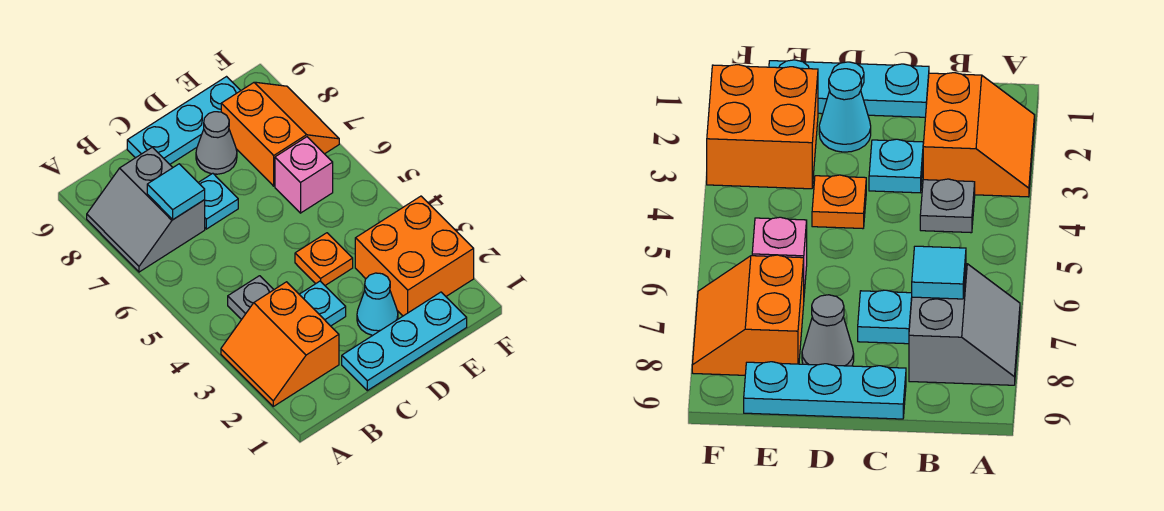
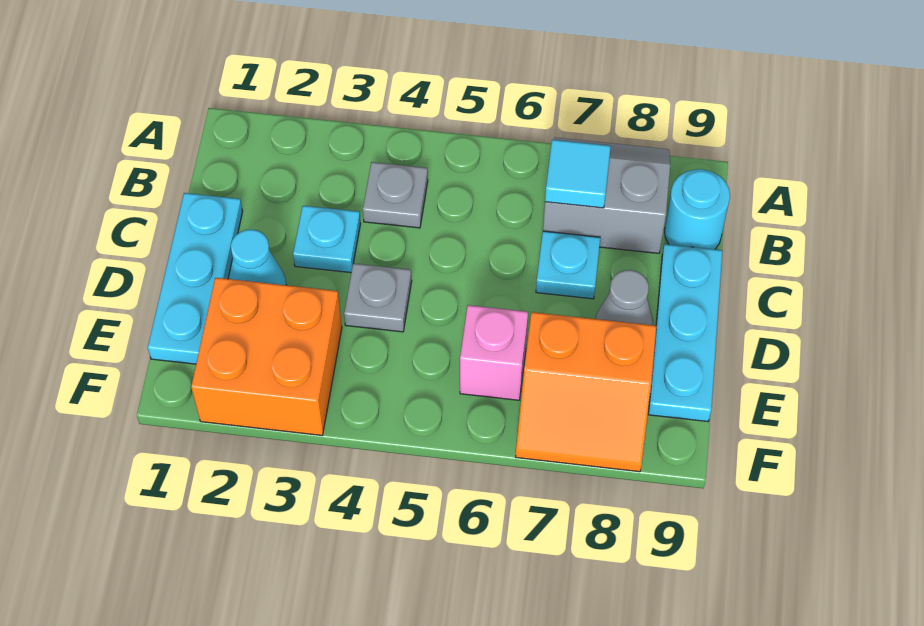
orange 2x2 slope [221,282,339,406] -> none
none -> cyan 1x1 round brick [664,169,730,249]
orange 1x1 plate [295,233,353,285] -> grey 1x1 plate [344,263,412,332]

